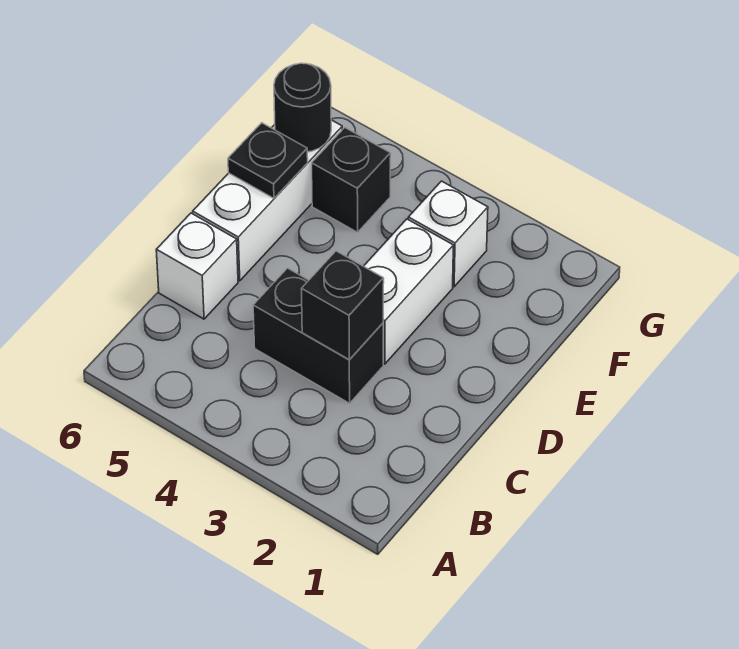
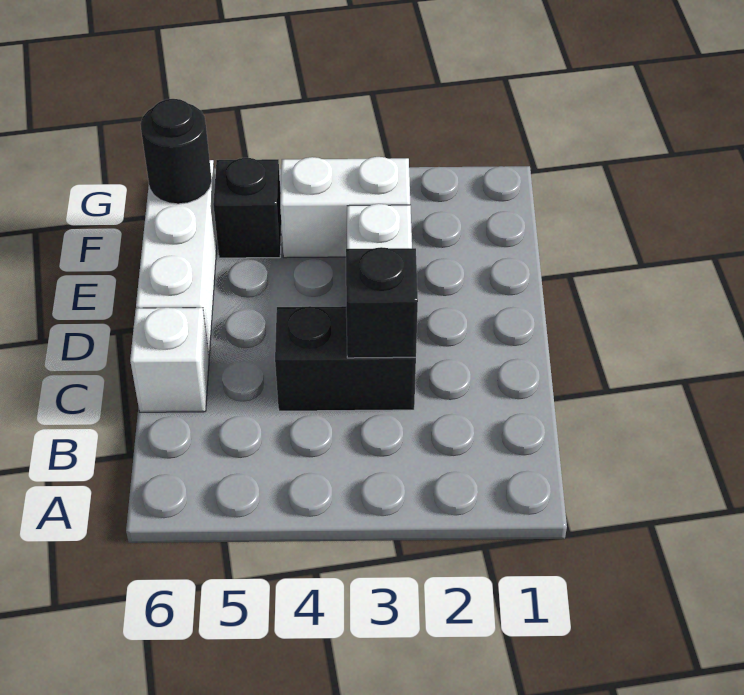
black 1x1 plate [228,123,308,198] -> none
white 1x1 brick [408,181,488,287] -> white 1x2 brick [280,157,410,258]

